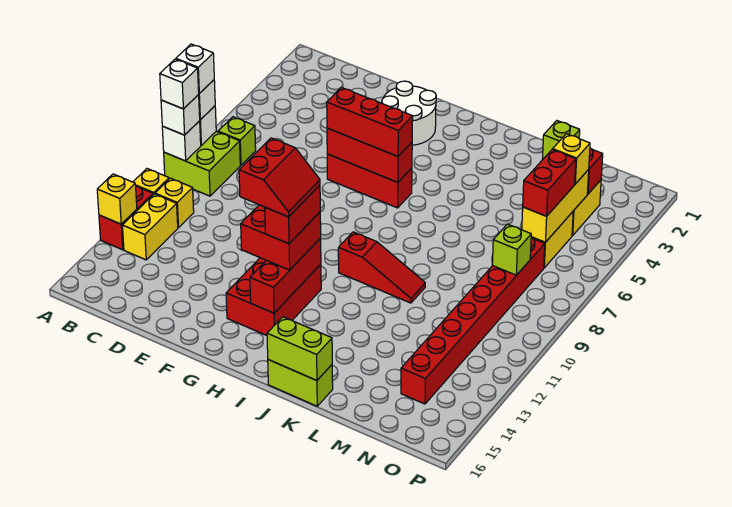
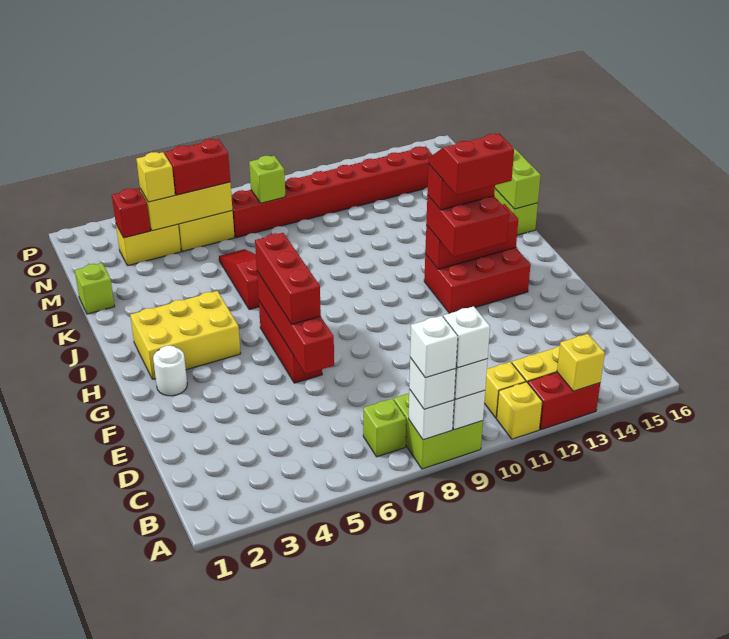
white 2x2 round brick [382,81,436,145] -> white 1x1 round brick [153,345,187,396]
red 1x3 brick [327,128,412,182] -> red 1x4 brick [257,271,334,374]
none -> yellow 2x3 brick [130,291,241,379]
red 1x3 slope [338,232,425,303] -> red 1x3 slope moved to [219,249,259,310]

